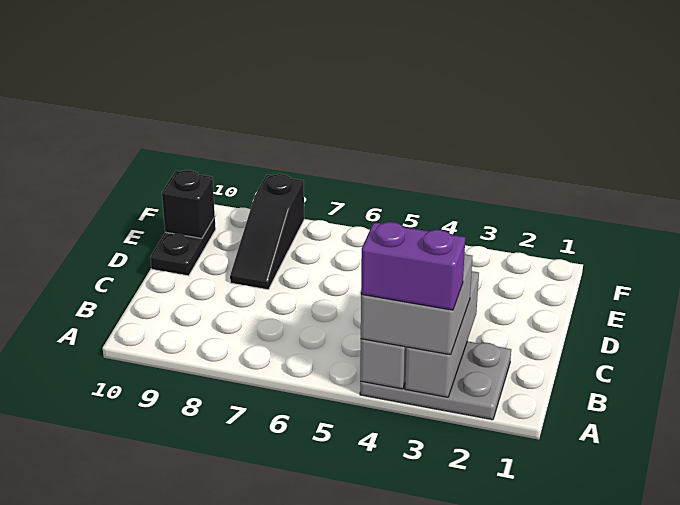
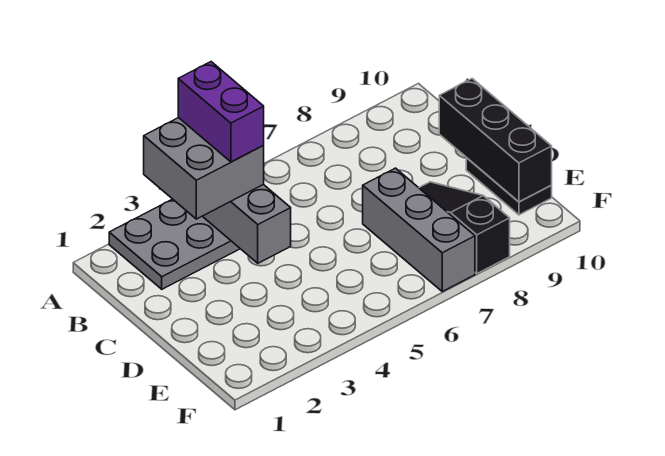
grey 1x3 brick [405,271,479,397] -> grey 1x3 brick moved to [363,168,475,291]
purple 1x2 brick [361,222,465,310] -> purple 1x2 brick turned to [178,62,264,162]
black 1x1 brick [162,170,215,238] -> black 1x3 brick [439,79,552,202]

